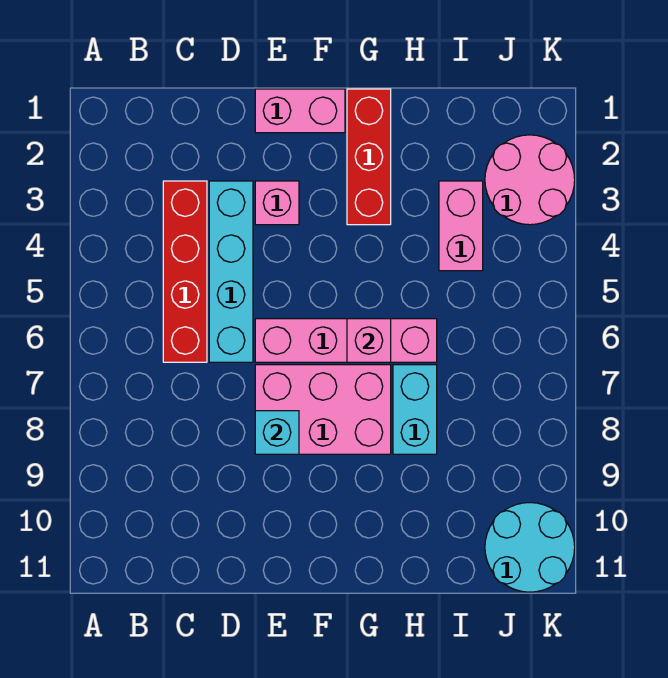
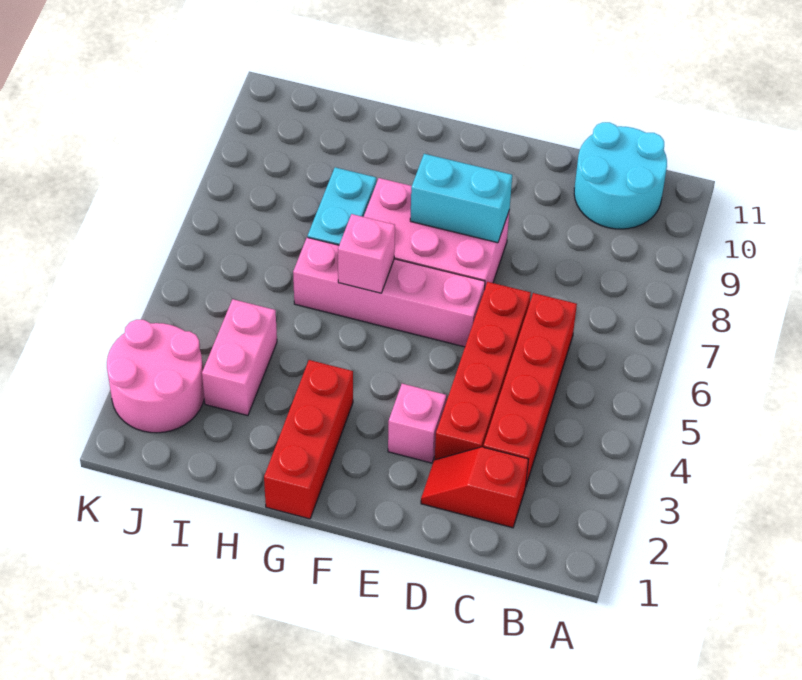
none -> red 1x2 slope [421,447,528,528]
cyan 1x4 brick [209,181,253,362] -> red 1x4 brick [435,282,531,460]
pink 1x2 brick [255,89,345,133] -> none
cyan 1x1 brick [255,411,299,454] -> cyan 1x2 brick [410,154,512,243]
cyan 2x2 round brick [485,503,575,592] -> cyan 2x2 round brick moved to [574,122,667,229]

